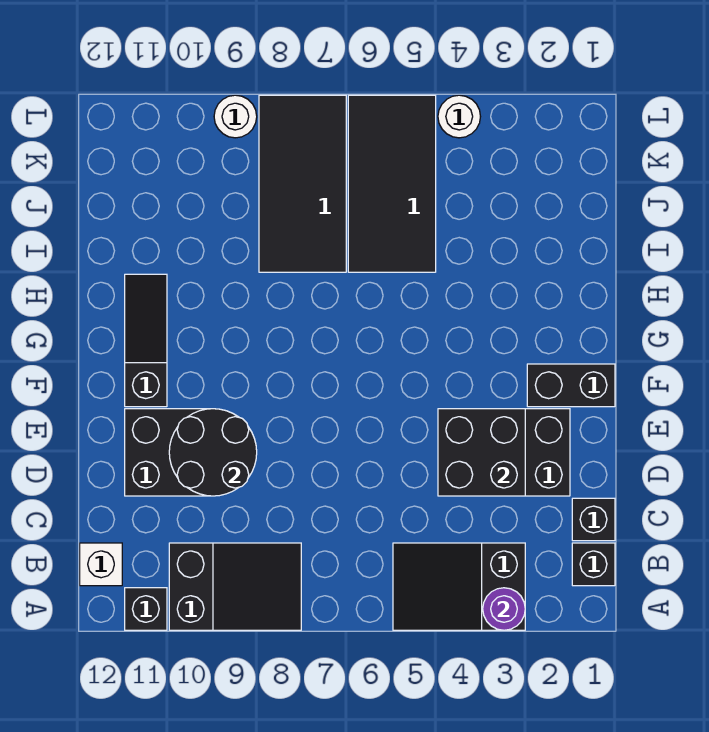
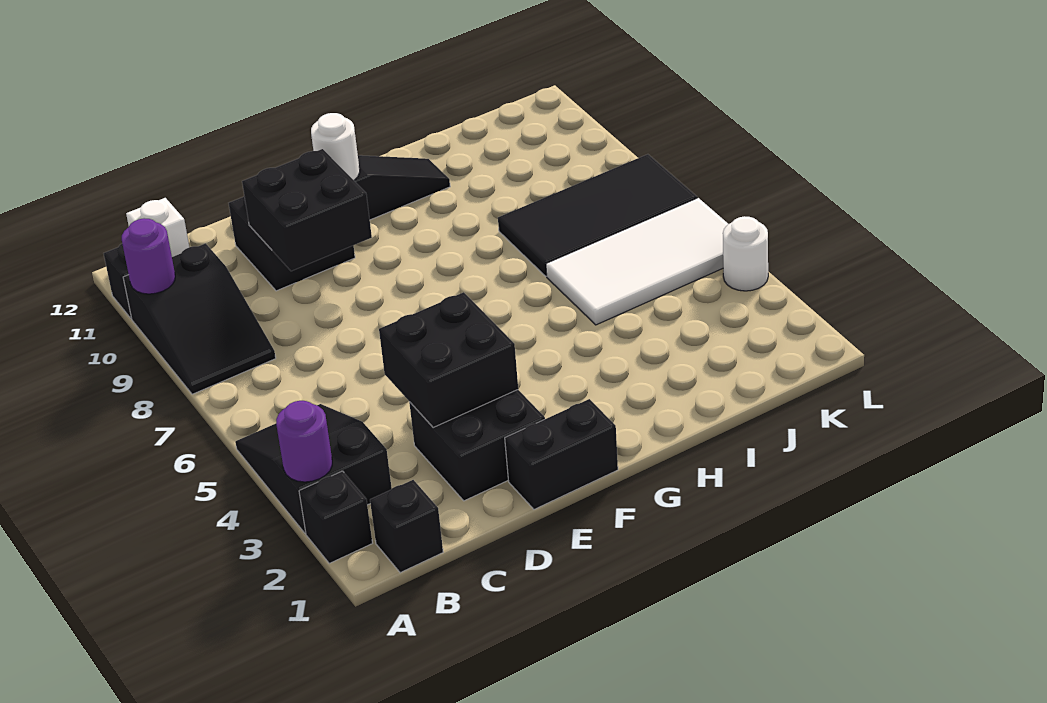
none -> purple 1x1 round brick [122,218,175,294]
black 1x1 brick [572,498,615,541] -> black 1x1 brick moved to [299,471,372,563]
black 2x2 round brick [169,409,257,496] -> black 2x2 brick [242,149,372,271]
black 1x2 brick [527,364,615,407] -> black 1x2 brick turned to [505,399,618,509]
black 2x4 tile [348,95,436,272] -> white 2x4 tile [546,198,728,325]
white 1x1 round brick [214,95,257,138] -> white 1x1 round brick moved to [311,113,360,180]

